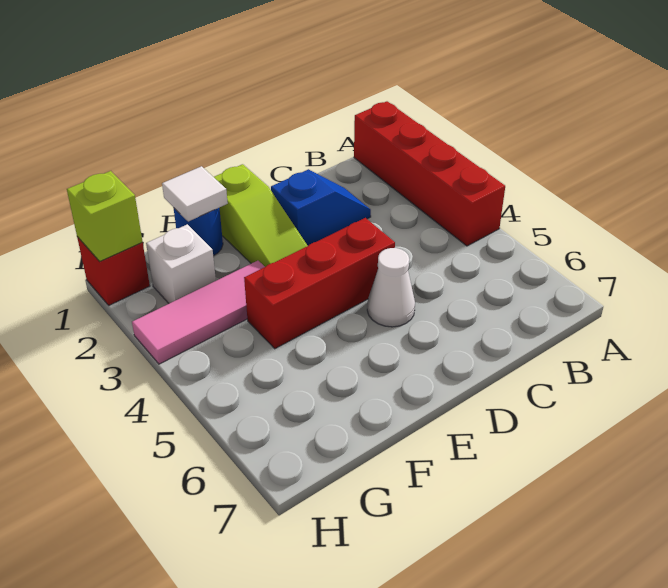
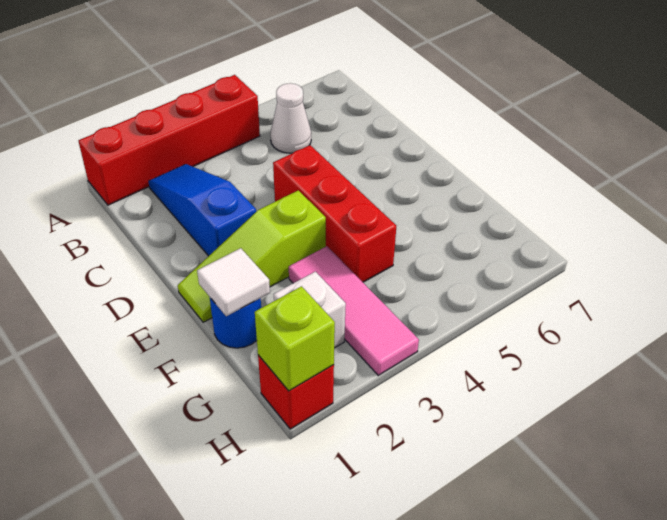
blue 1x2 slope [271,169,371,246] -> blue 1x3 slope [148,164,256,256]
white 1x1 cone [367,248,415,327] -> white 1x1 cone moved to [270,83,311,153]
lime 1x3 slope [214,164,308,267] -> lime 1x3 slope turned to [178,190,326,322]

